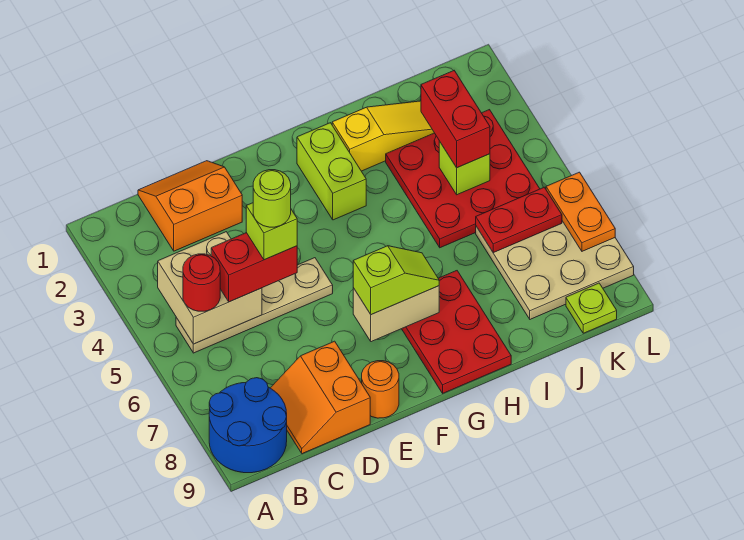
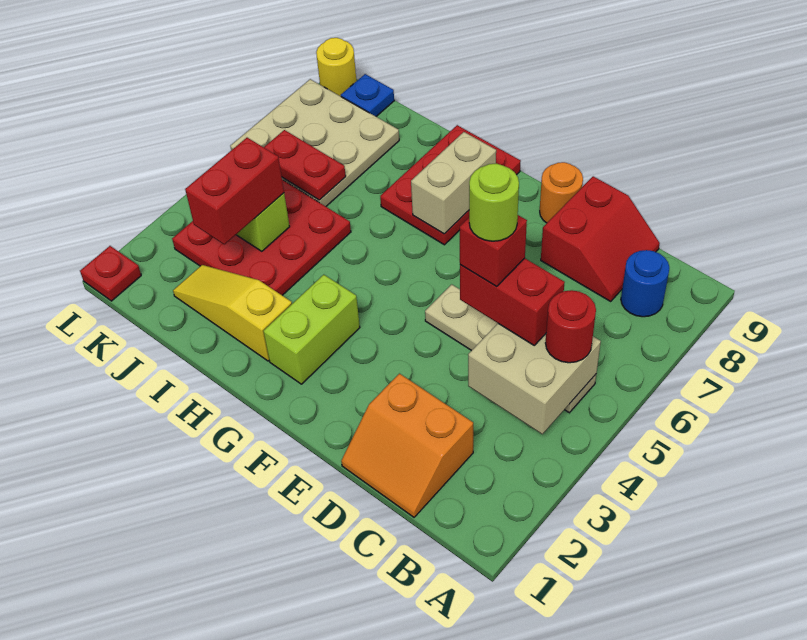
blue 2x2 round brick [209,378,287,473] -> blue 1x1 round brick [621,250,669,317]
orange 2x2 slope [271,341,370,454] -> red 2x2 slope [541,176,660,301]
lime 1x1 brick [246,203,297,260] -> red 1x1 brick [460,215,527,287]
tan 1x2 brick [353,286,439,342] -> tan 1x2 brick turned to [411,132,496,234]
lime 1x2 slope [353,246,439,315] -> none
lime 1x1 plate [566,283,617,333] -> blue 1x1 plate [341,74,394,116]
none -> red 1x1 plate [80,246,141,301]
orange 1x2 plate [546,172,615,251] -> none
none -> yellow 1x1 round brick [316,38,356,96]

